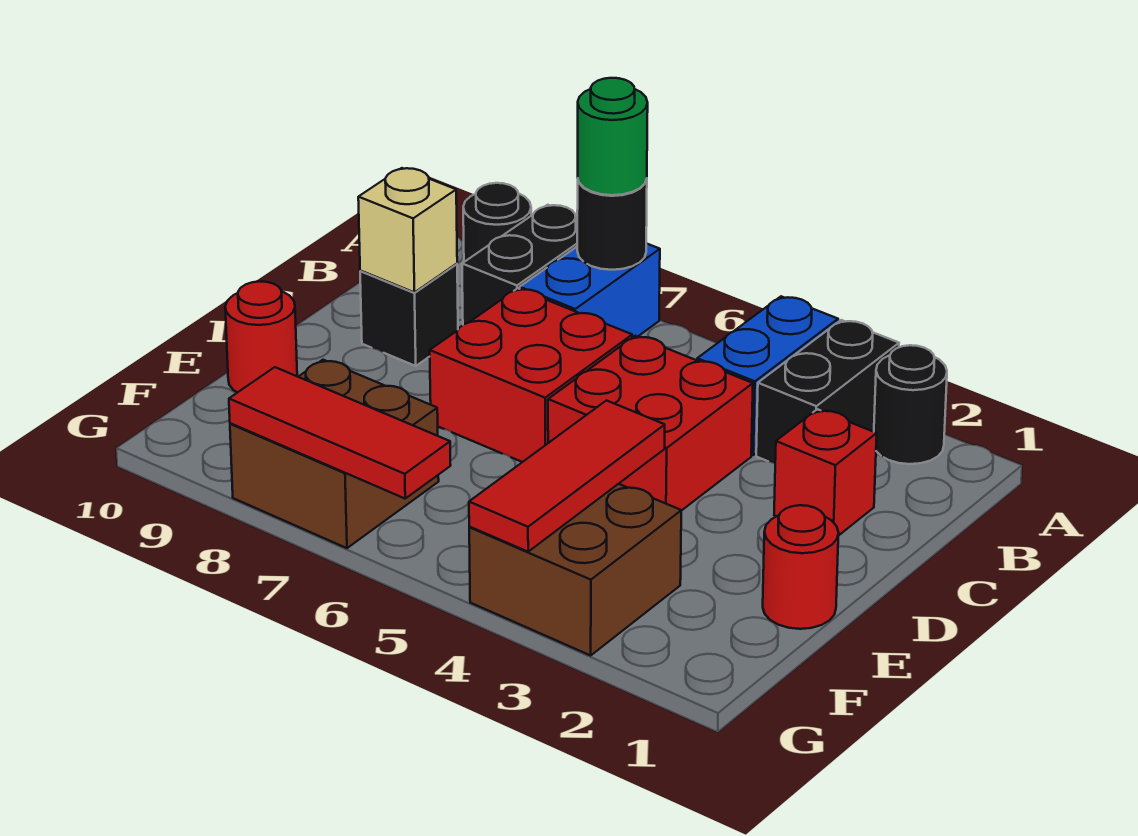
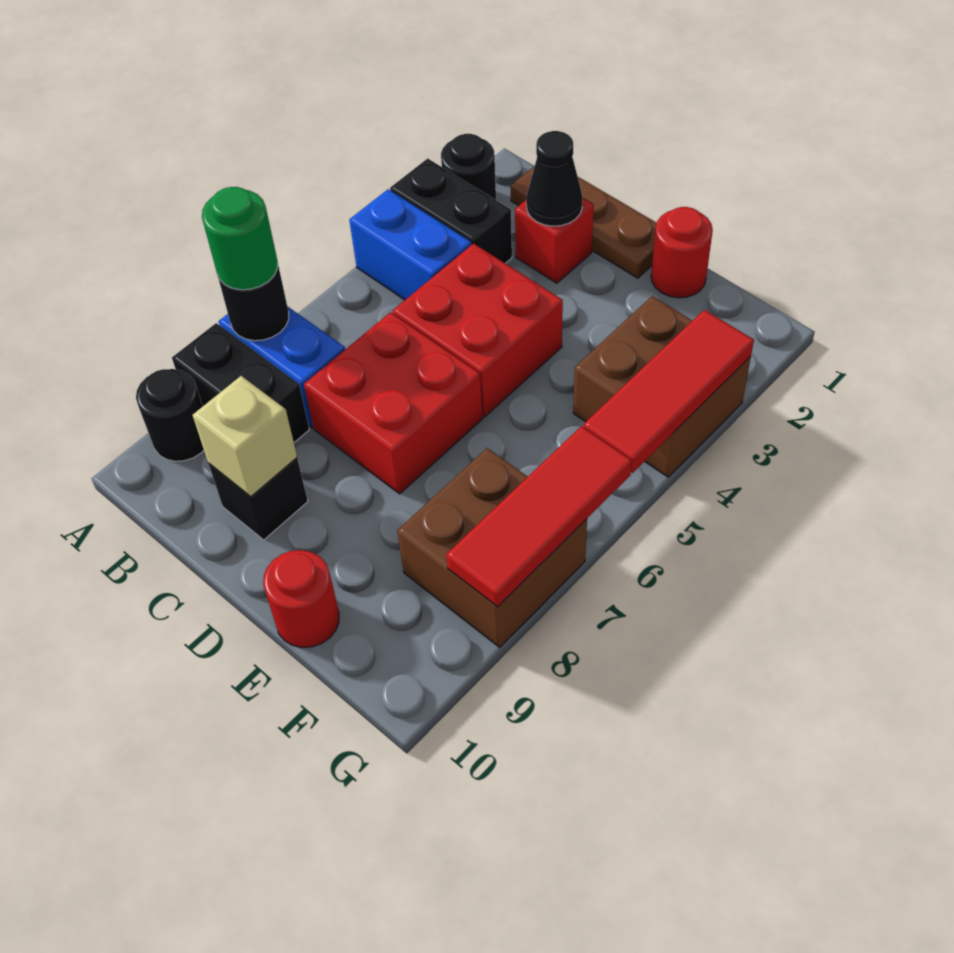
none -> brown 1x3 plate [511,166,657,278]
none -> black 1x1 cone [526,131,583,226]
red 1x3 tile [469,401,665,552] -> red 1x3 tile turned to [583,310,754,473]

